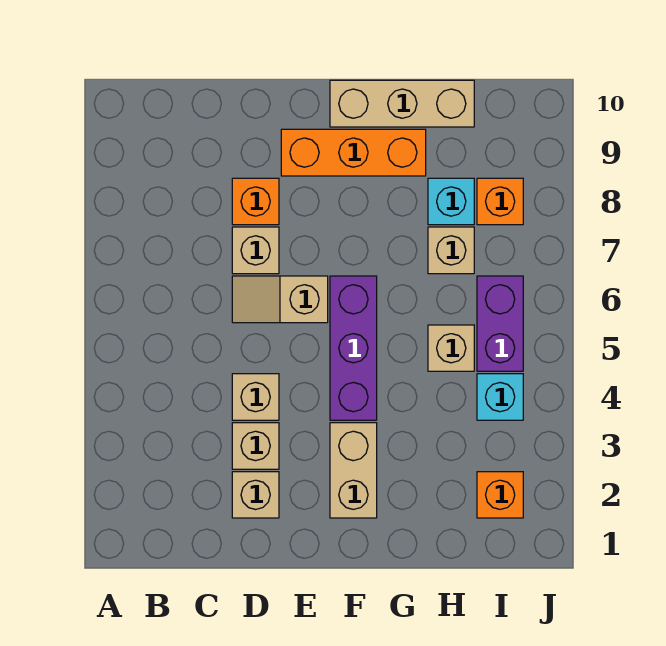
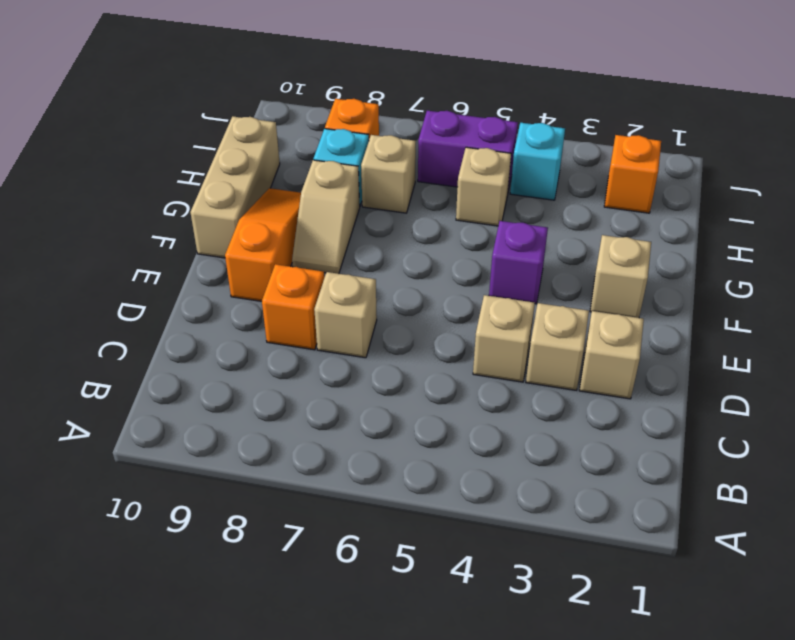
tan 1x2 slope [232,276,328,323] -> tan 1x2 slope moved to [292,160,360,274]
orange 1x3 brick [281,129,426,176] -> orange 1x3 slope [225,188,301,301]
tan 1x2 brick [330,423,377,518] -> tan 1x1 brick [590,235,651,318]
purple 1x3 brick [330,276,377,420] -> purple 1x1 brick [489,221,548,304]

